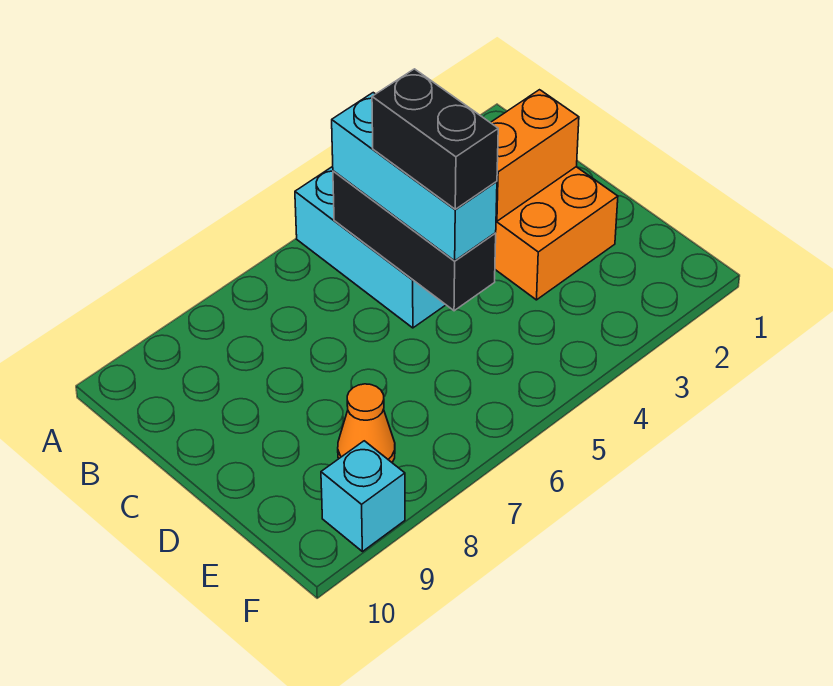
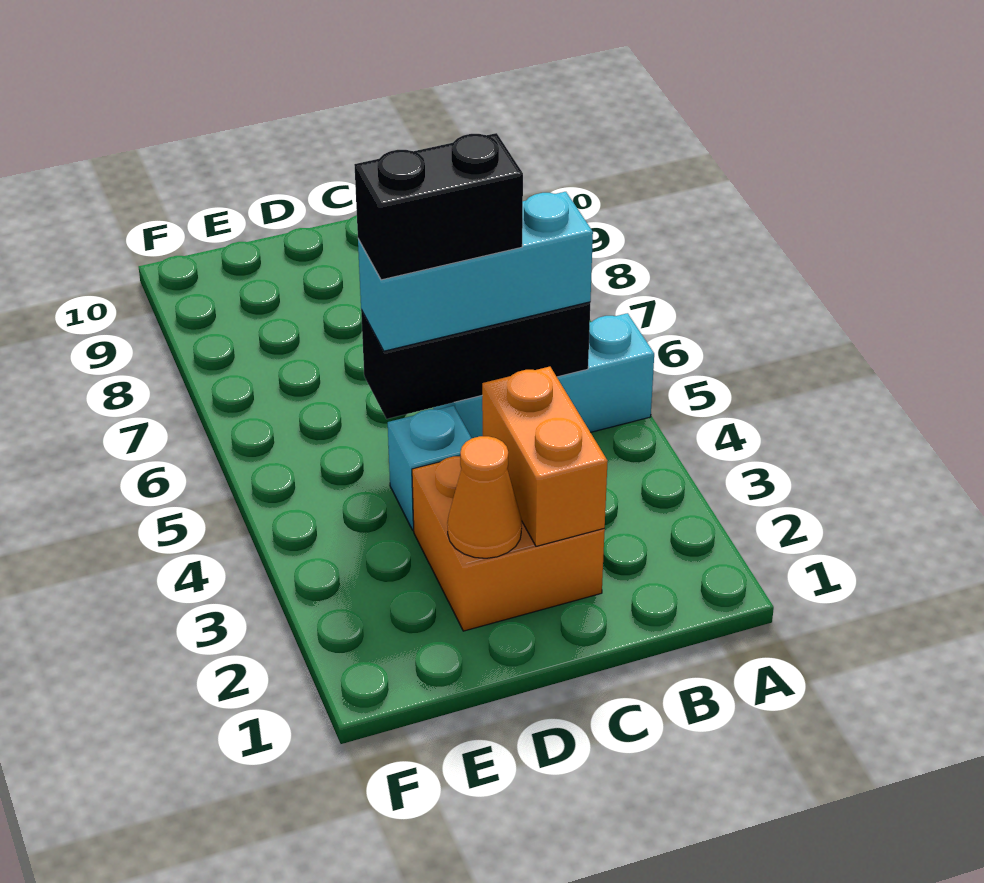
orange 1x1 cone [338,384,395,463] -> orange 1x1 cone moved to [447,436,522,558]
cyan 1x1 brick [321,441,405,552] -> cyan 1x1 brick moved to [388,406,472,531]

